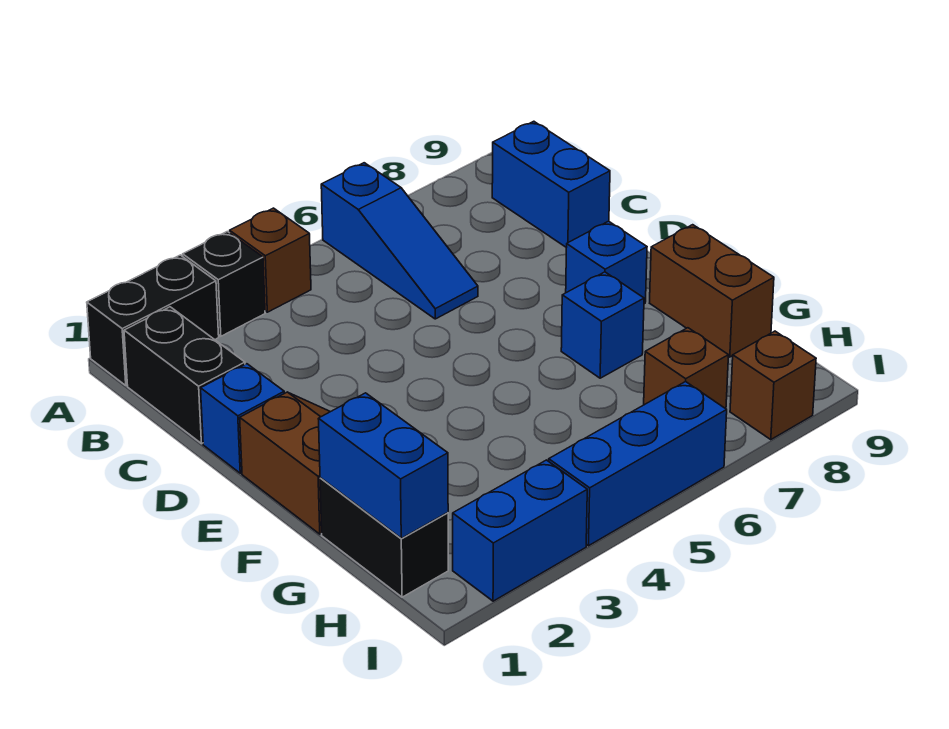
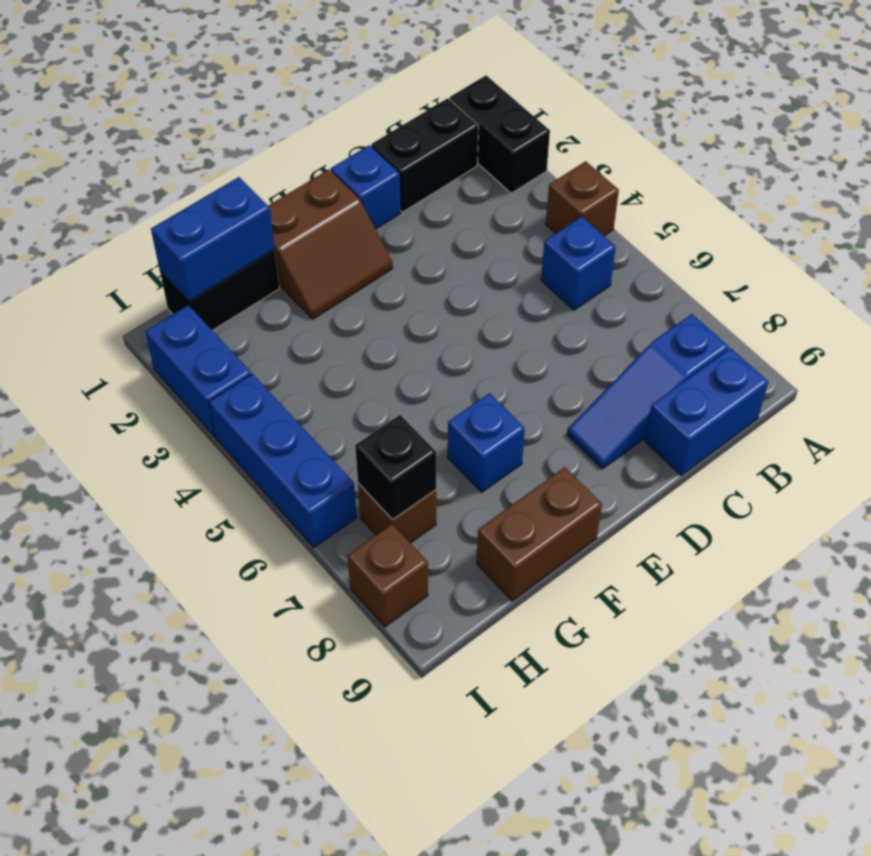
black 1x1 brick [183,232,265,336] -> black 1x1 brick moved to [355,415,436,520]
blue 1x3 slope [321,163,478,319] -> blue 1x3 slope moved to [567,314,729,469]
blue 1x1 brick [566,221,647,304] -> blue 1x1 brick moved to [541,217,616,310]

